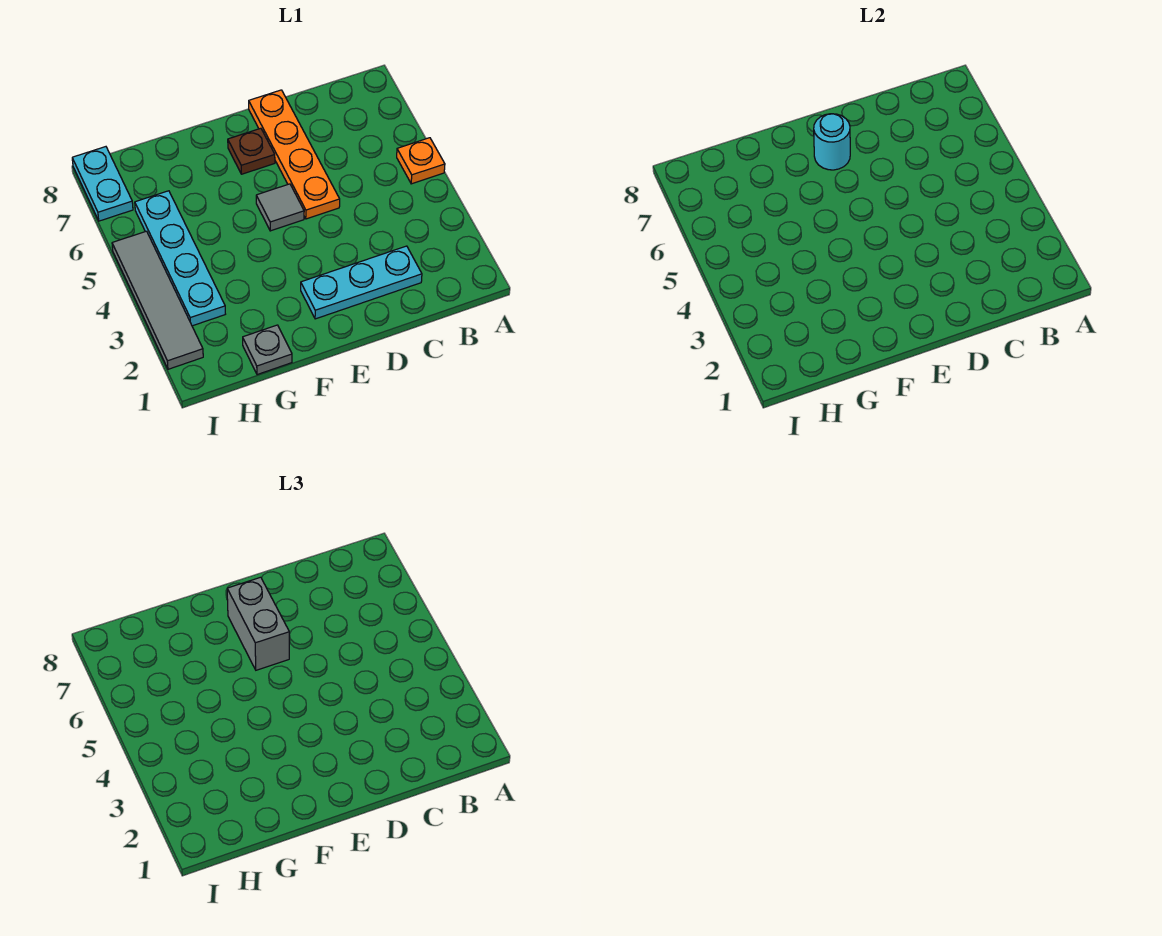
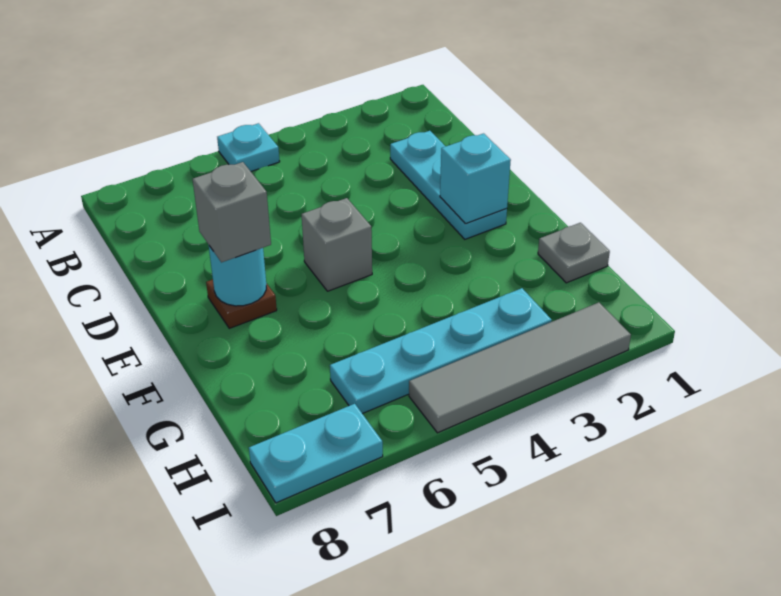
orange 1x1 plate [397,138,445,184] -> cyan 1x1 plate [217,123,280,171]
orange 1x4 plate [249,90,340,219] -> none
none -> cyan 1x1 brick [440,134,511,224]
grey 1x1 tile [256,184,304,231] -> grey 1x1 brick [302,198,372,291]
grey 1x2 brick [227,577,289,670] -> grey 1x1 brick [193,162,271,262]

